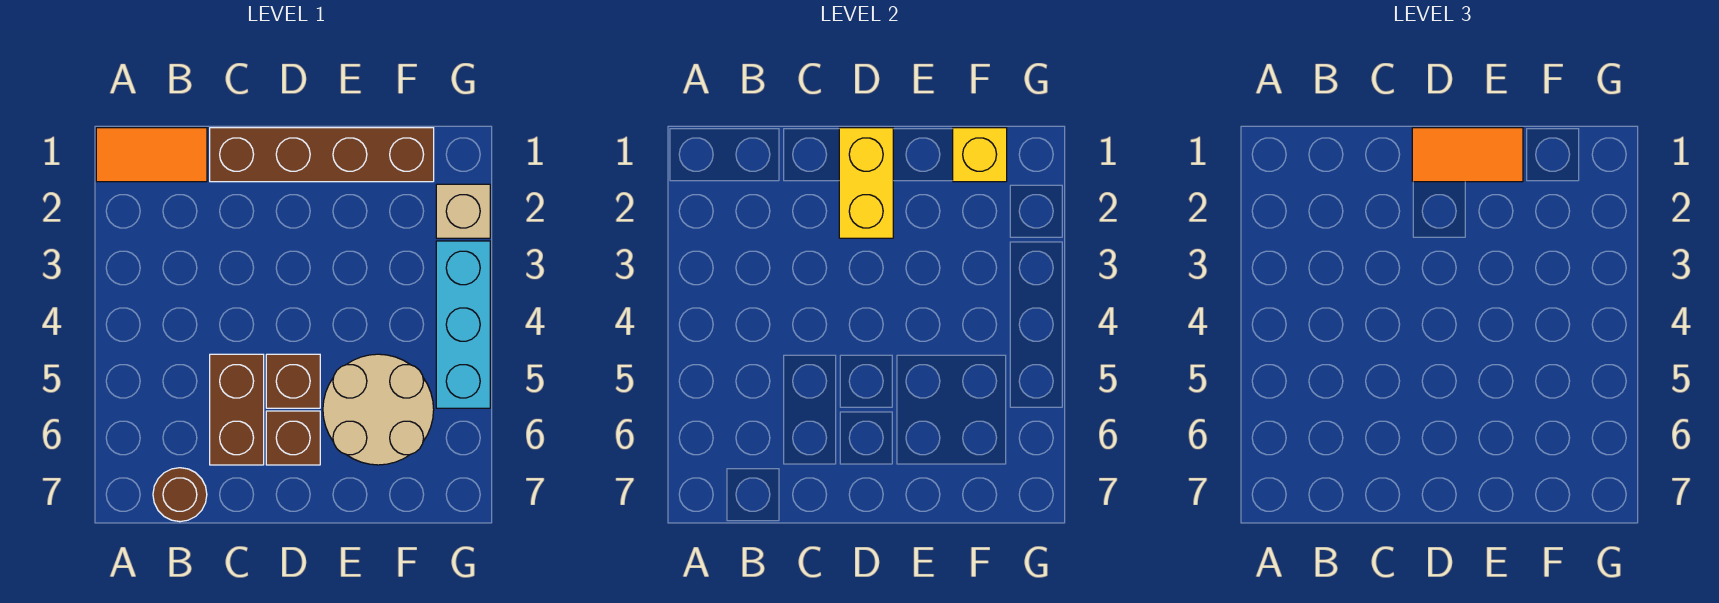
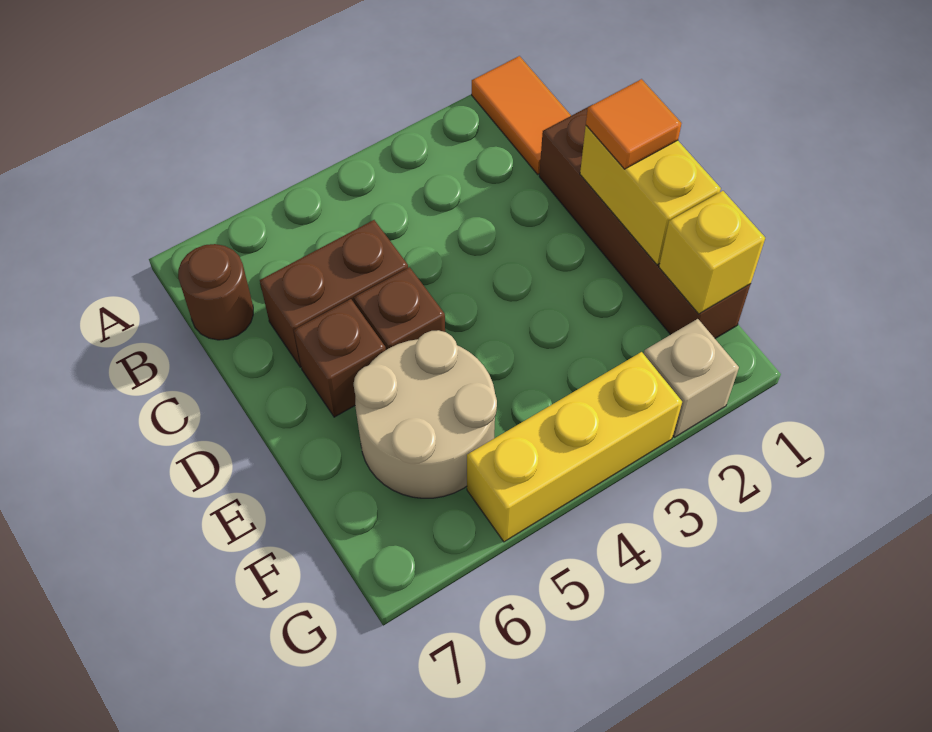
yellow 1x2 brick [839,128,893,238] -> yellow 1x2 brick turned to [580,126,721,265]
orange 1x2 tile [1412,128,1523,182] -> orange 1x1 tile [586,79,682,169]
cyan 1x3 brick [436,241,490,408] -> yellow 1x3 brick [467,352,682,542]

